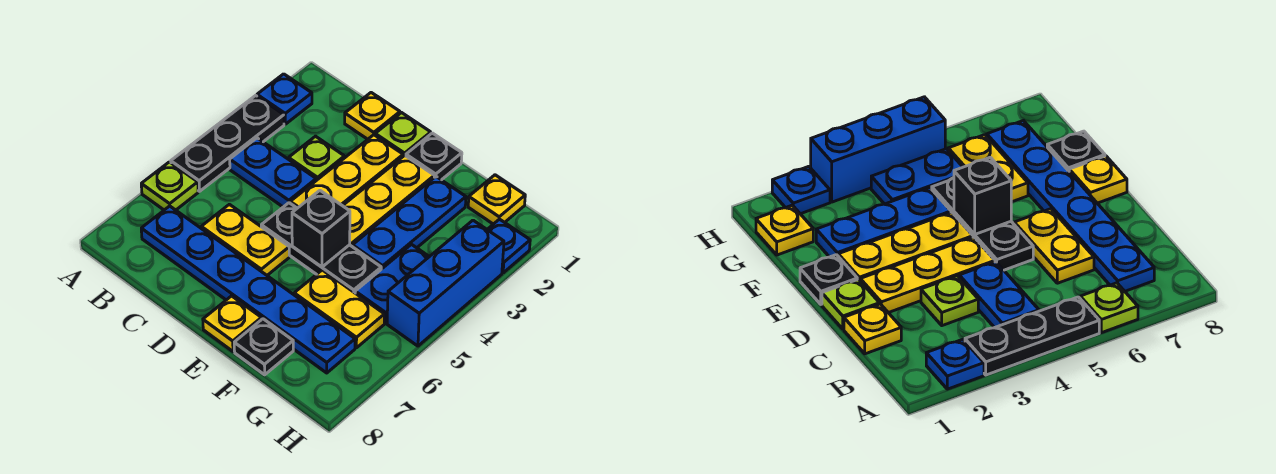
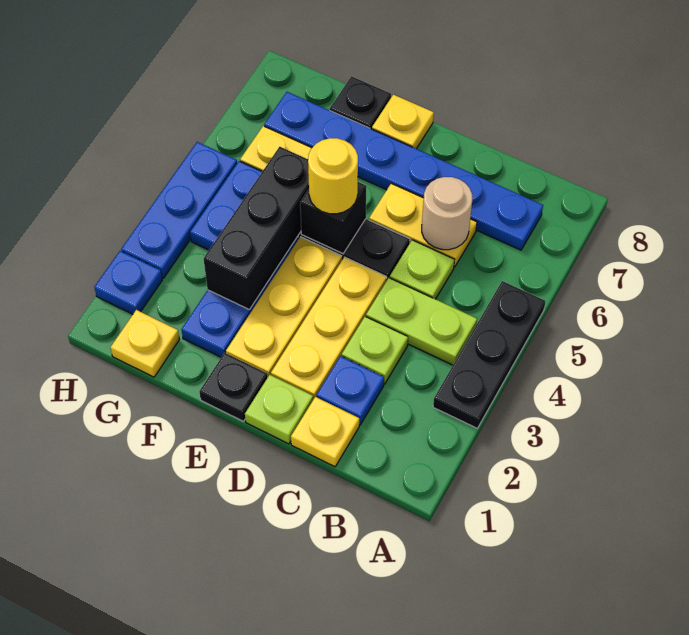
blue 1x1 plate [257,74,312,124] -> blue 1x1 plate moved to [317,356,384,425]
lime 1x1 plate [141,162,198,210] -> lime 1x1 plate moved to [390,240,455,299]
blue 1x2 plate [230,138,316,207] -> lime 1x2 plate [366,278,477,365]
none -> tan 1x1 round brick [422,177,472,250]
none -> yellow 1x1 round brick [308,138,358,214]
none -> black 1x3 brick [204,147,309,310]
blue 1x3 brick [387,220,504,346] -> blue 1x3 plate [121,142,237,278]

